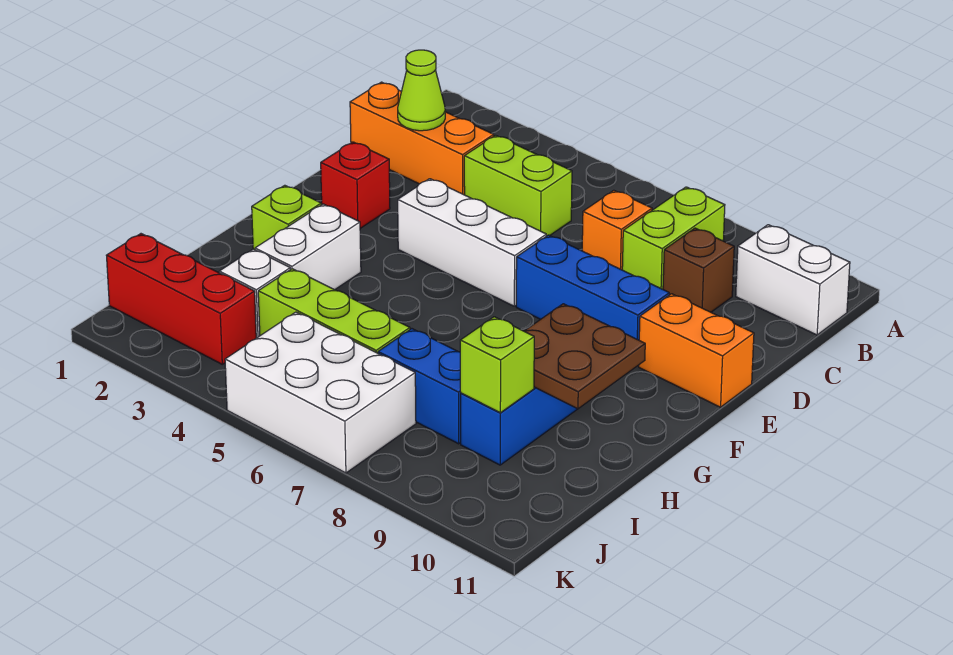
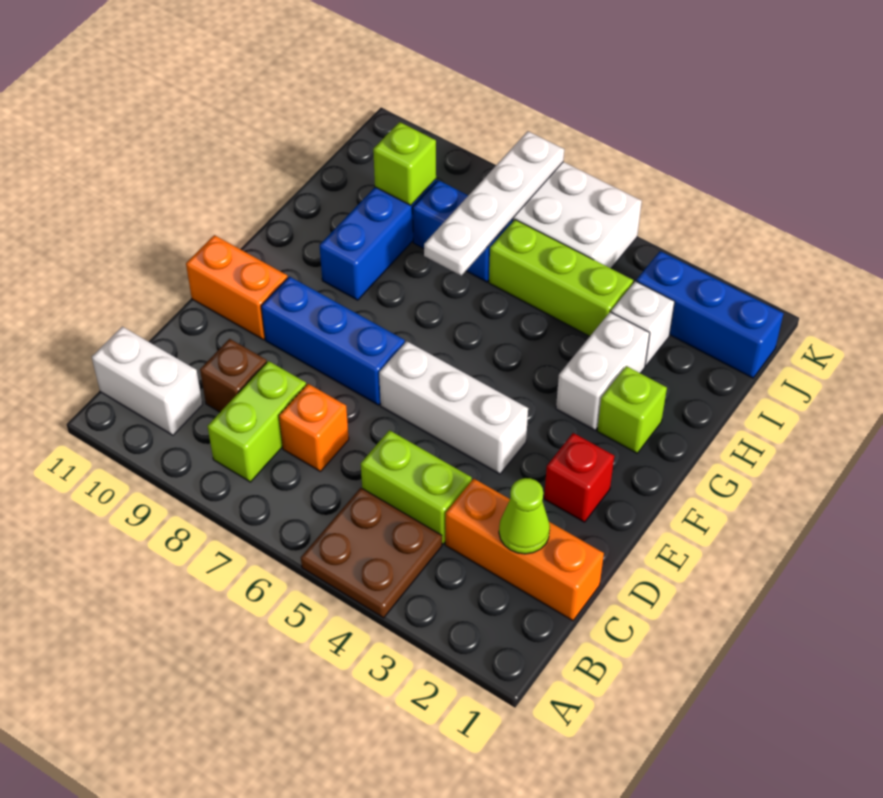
brown 2x2 plate [525,304,645,409] -> brown 2x2 plate moved to [301,488,442,618]
none -> white 1x4 plate [424,131,564,276]
red 1x3 brick [106,234,256,364] -> blue 1x3 brick [636,251,783,378]

